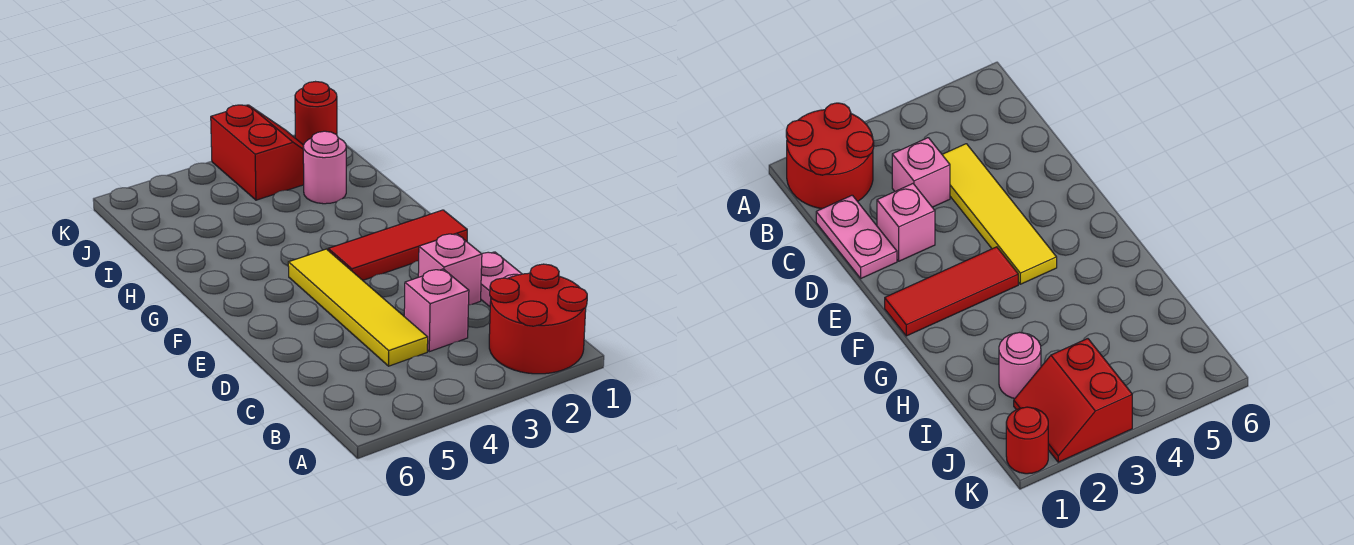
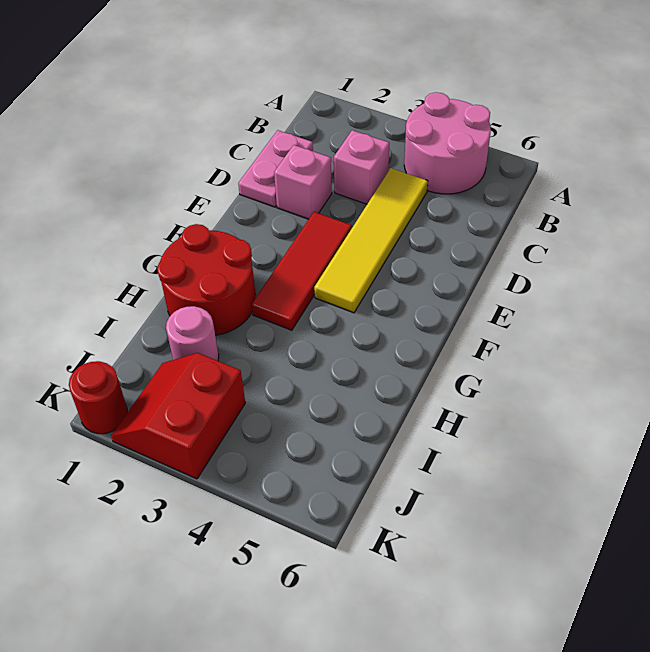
red 2x2 round brick [489,264,587,374] -> red 2x2 round brick moved to [157,224,256,335]
none -> pink 2x2 round brick [404,92,491,194]
red 1x3 tile [328,210,467,280] -> red 1x3 tile turned to [252,212,352,330]

